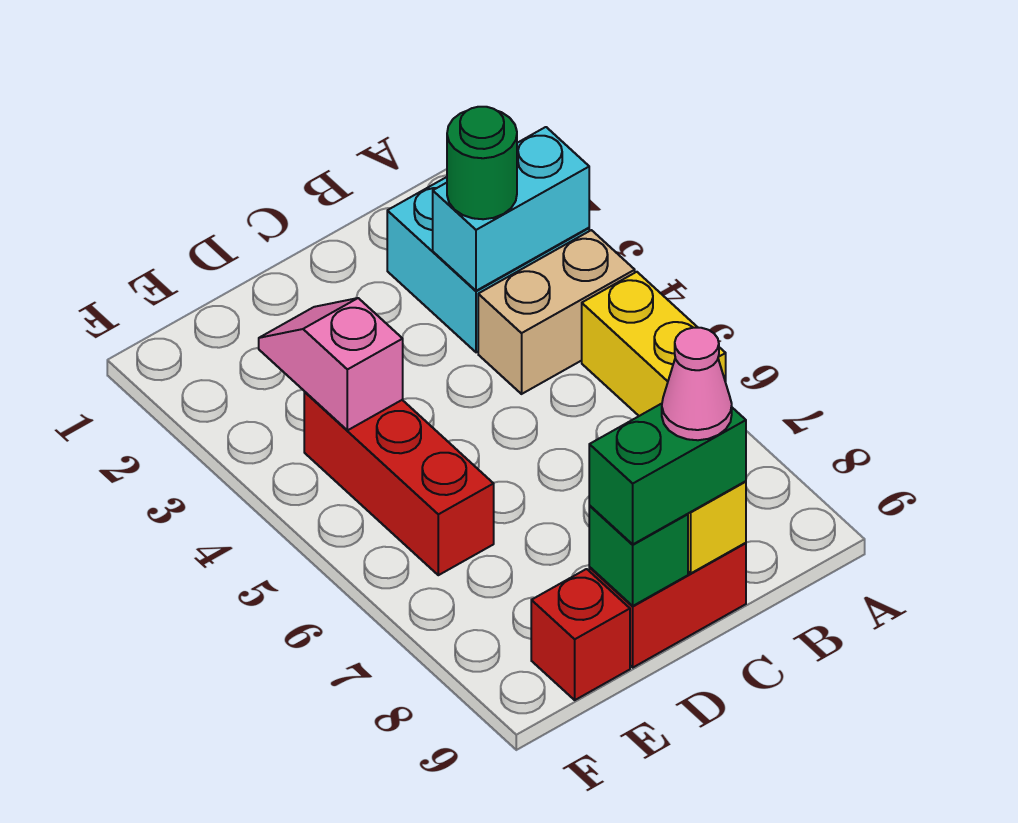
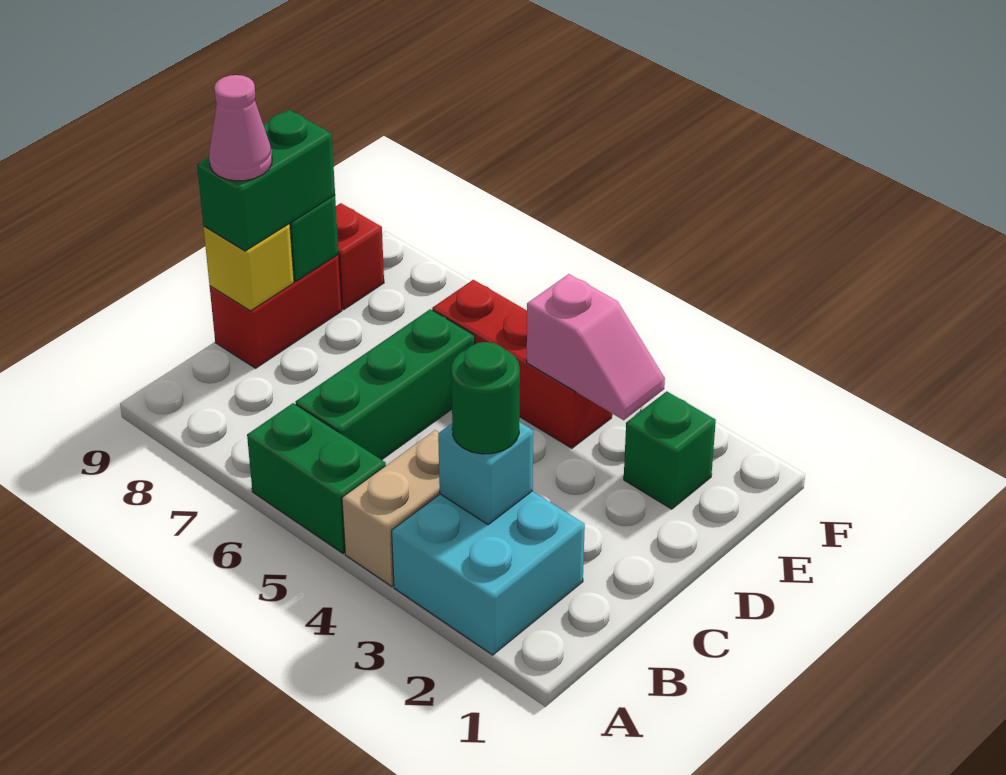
cyan 1x2 brick [433,127,589,291] -> cyan 1x1 brick [438,422,533,525]
yellow 1x2 brick [582,272,726,416] -> green 1x2 brick [247,403,386,553]
none -> green 1x3 brick [296,309,475,460]
none -> green 1x1 brick [624,391,716,509]

